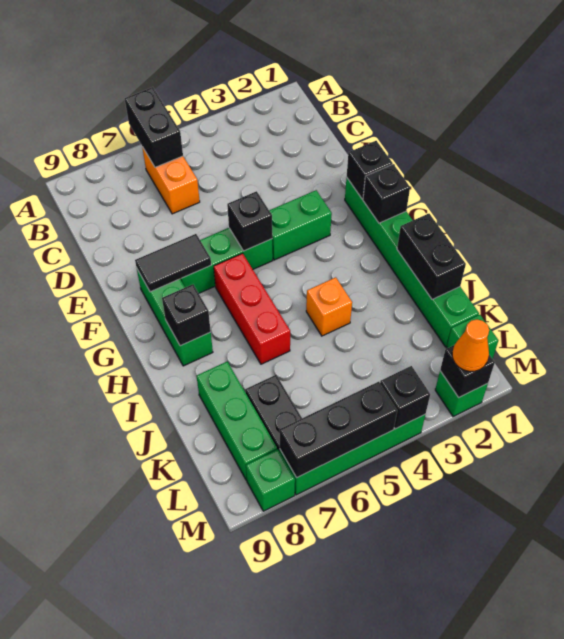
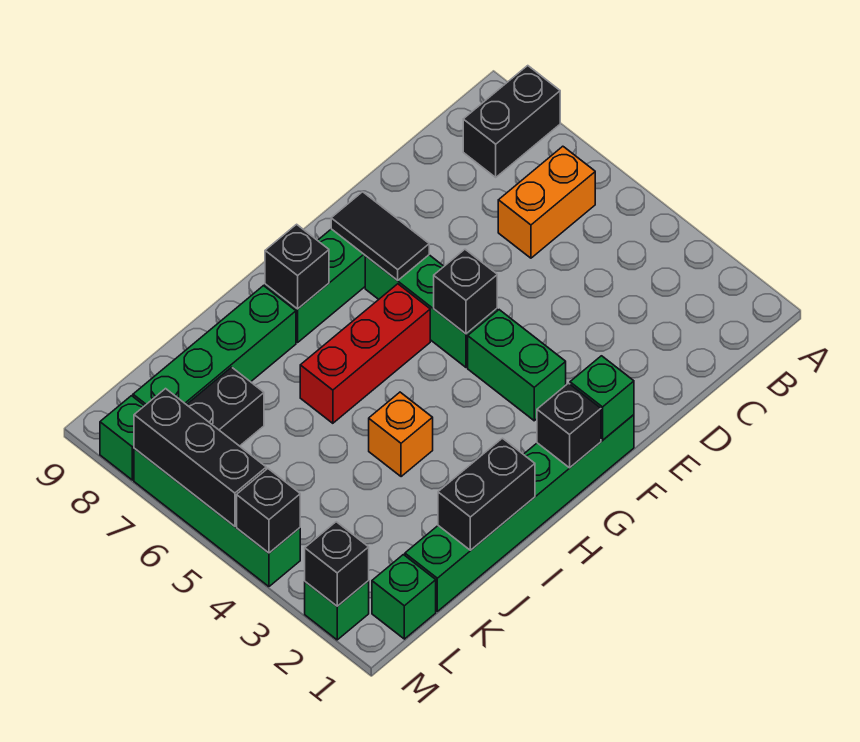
black 1x2 brick [125,87,183,167] -> black 1x2 brick moved to [463,66,560,177]
black 1x1 brick [347,141,393,199] -> green 1x1 brick [570,356,634,440]
green 1x3 brick [197,361,277,481] -> green 1x4 brick [133,286,296,406]
orange 1x1 cone [452,319,489,371] -> none

